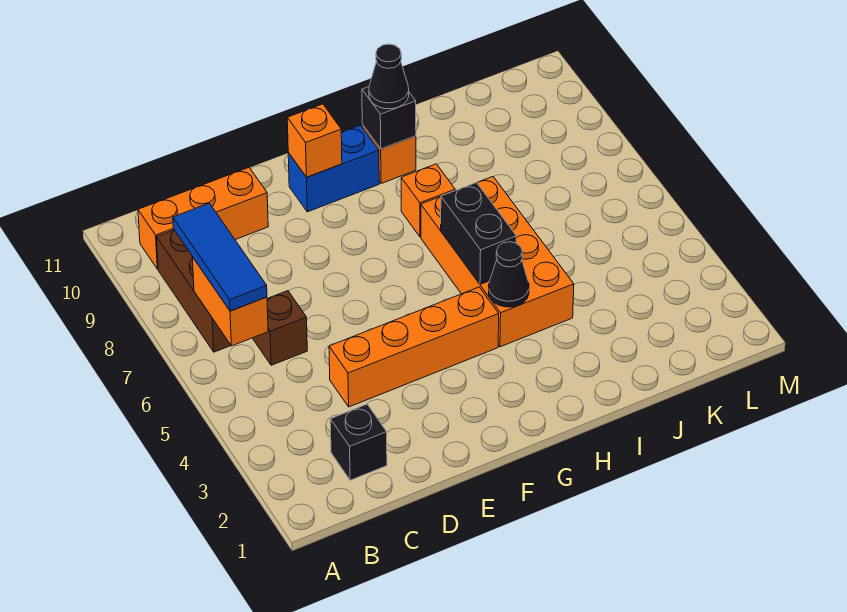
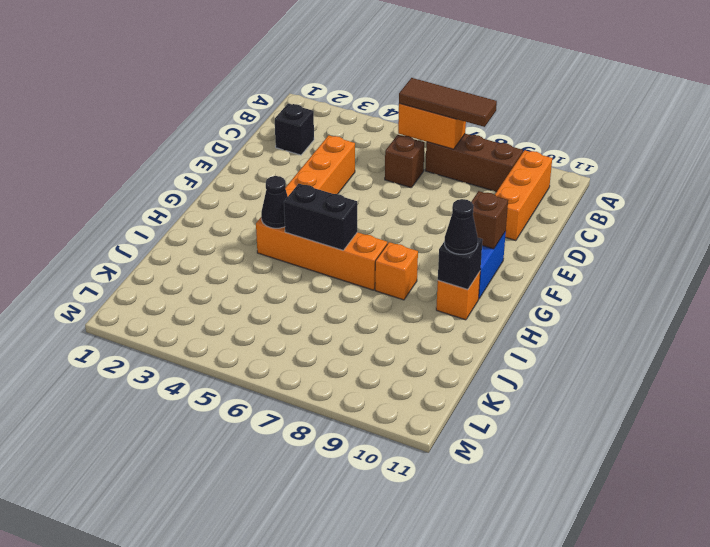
blue 1x3 tile [173,203,267,311] -> brown 1x3 tile [399,78,497,127]
orange 1x1 brick [287,104,342,177] -> brown 1x1 brick [471,191,508,249]
orange 2x4 brick [421,177,574,347] -> orange 1x4 brick [256,218,387,290]

